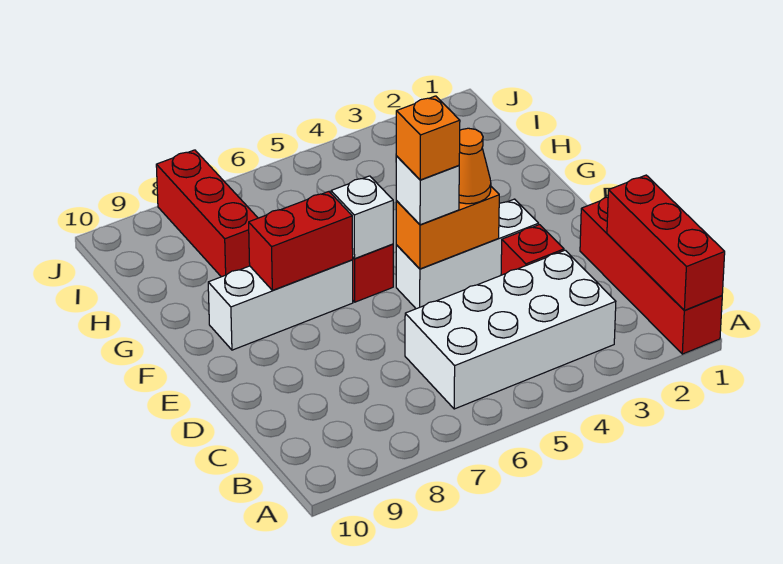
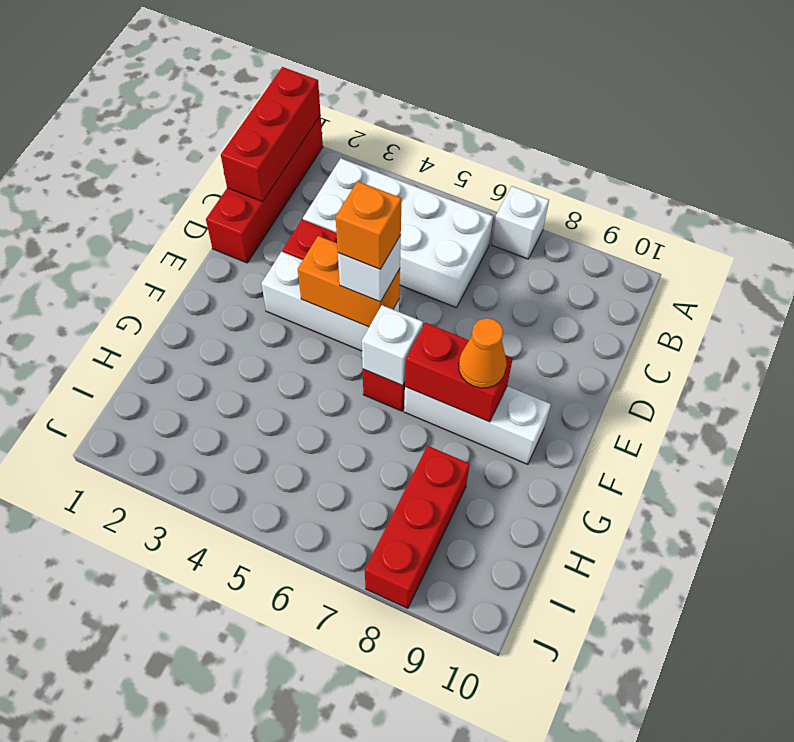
none -> white 1x1 brick [492,186,549,259]
orange 1x1 cone [459,128,491,204] -> orange 1x1 cone moved to [459,318,507,388]

